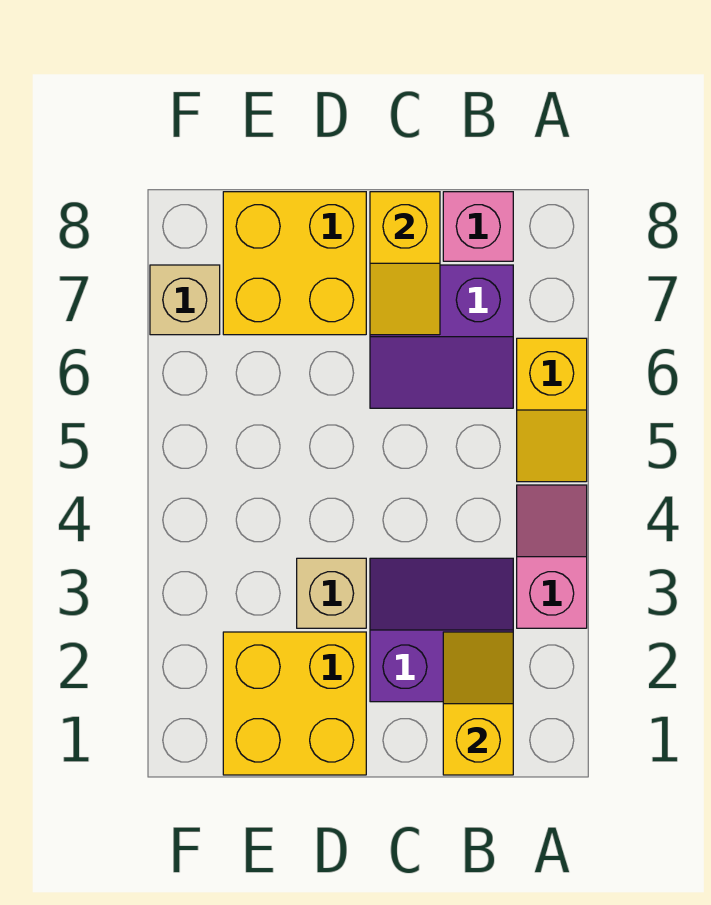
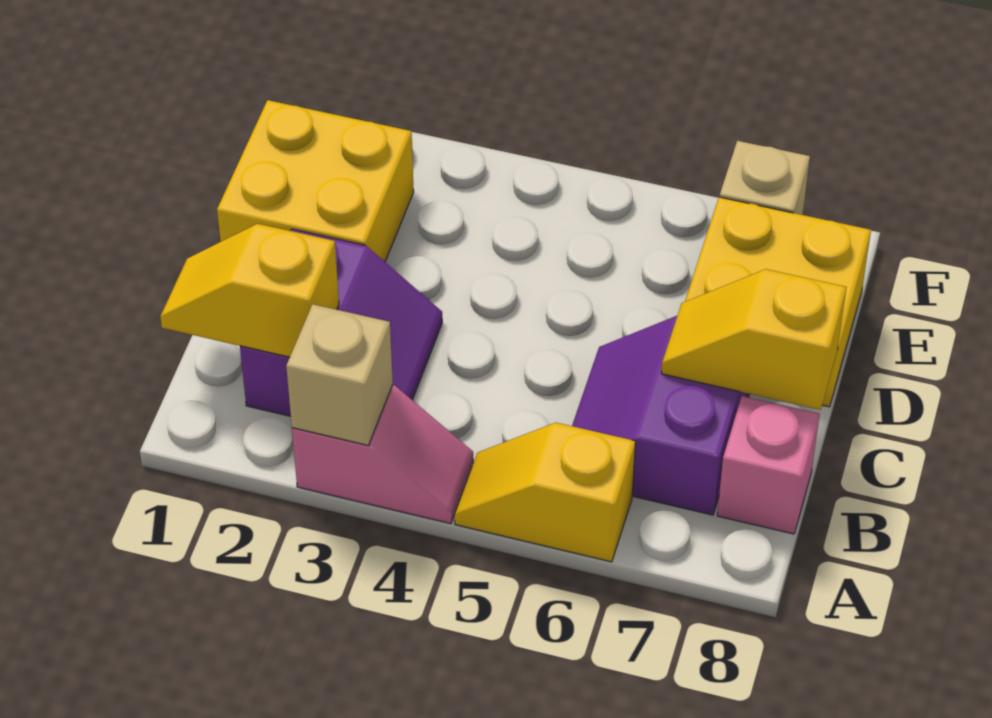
yellow 1x2 slope [443,632,513,775] -> yellow 1x2 slope turned to [160,224,339,357]
tan 1x1 brick [297,558,366,628] -> tan 1x1 brick moved to [286,304,393,445]

